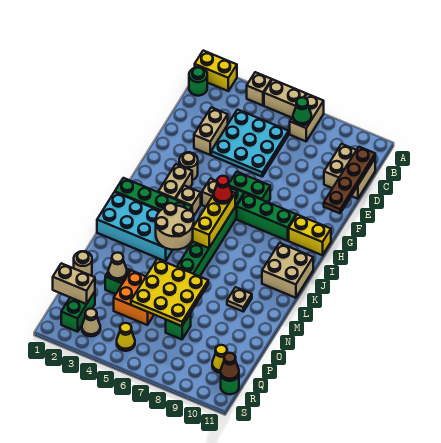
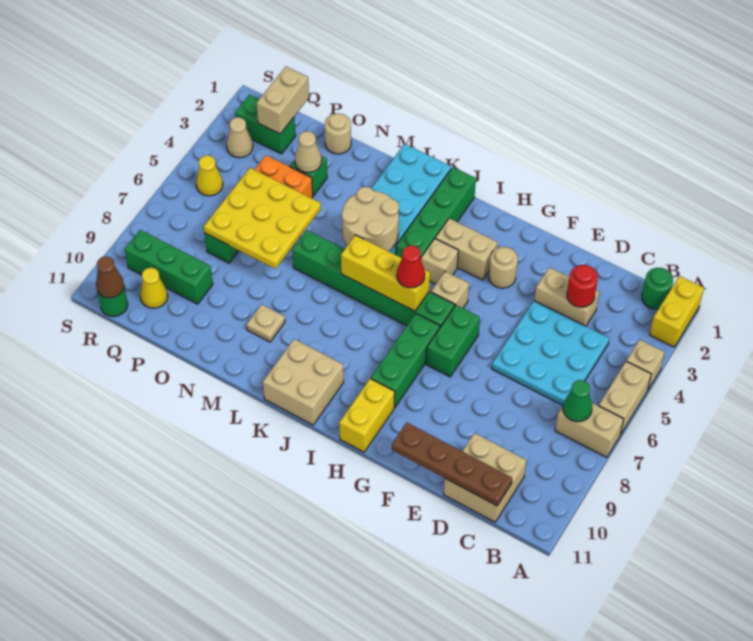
none -> red 1x1 round brick [567,265,598,307]
none -> green 1x3 brick [125,230,213,304]

